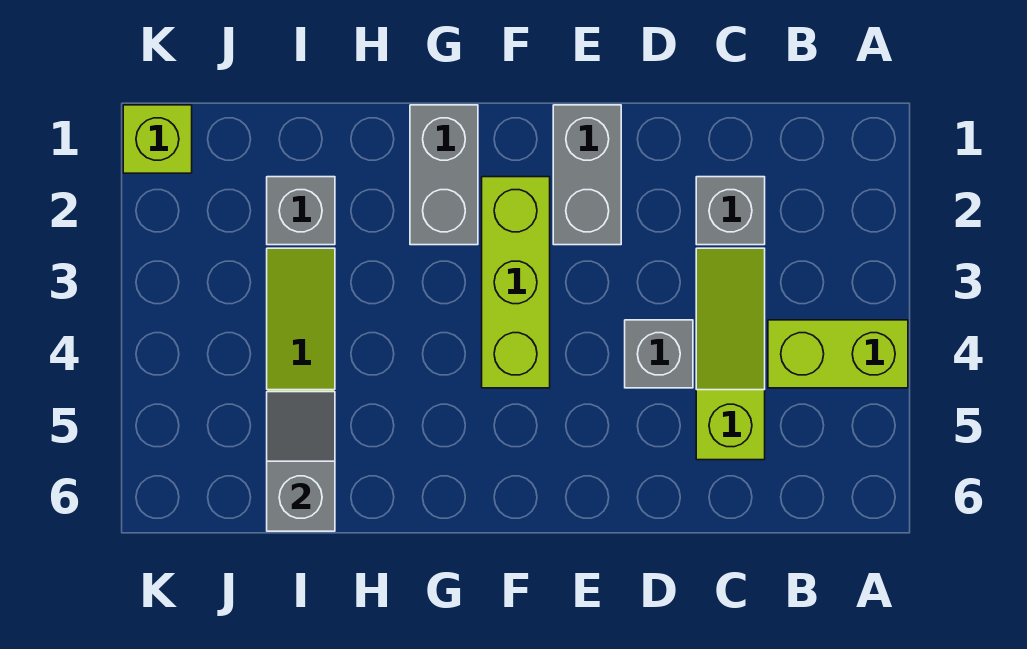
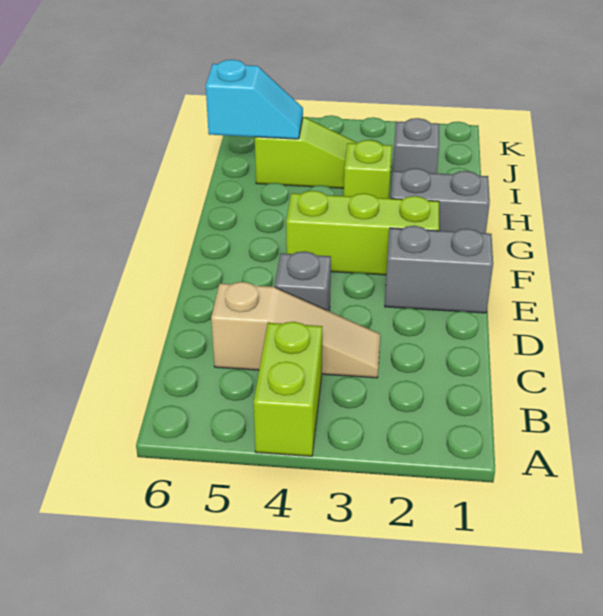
grey 1x1 brick [696,177,765,245] -> none
lime 1x3 slope [696,248,765,460] -> tan 1x3 slope [211,282,380,378]
grey 1x2 slope [267,392,335,531] -> cyan 1x2 slope [206,60,303,139]
lime 1x1 brick [123,105,192,173] -> lime 1x1 brick moved to [344,140,392,198]

